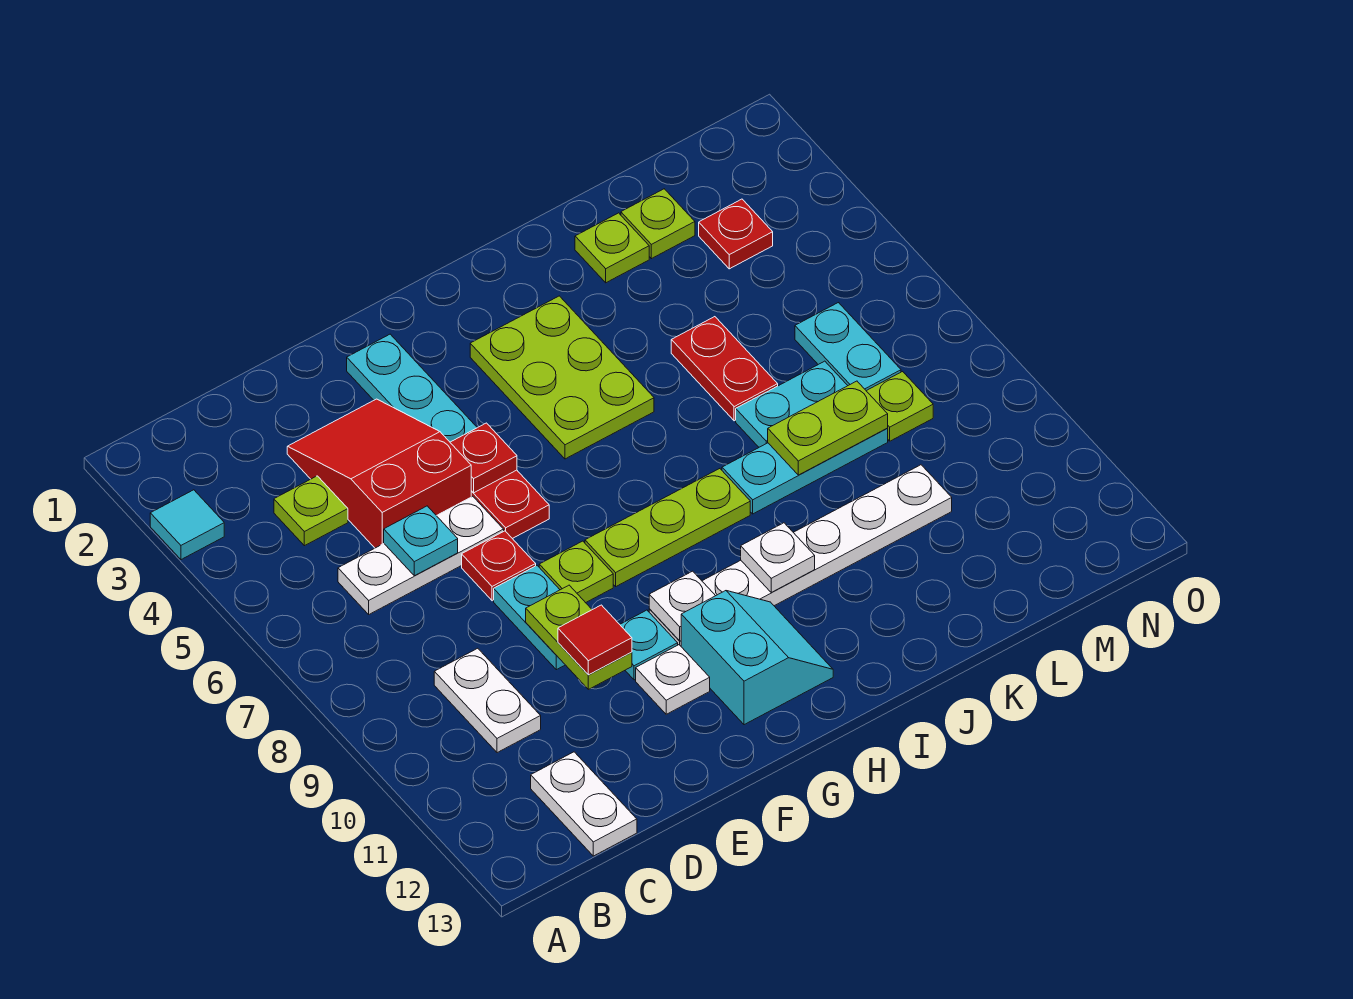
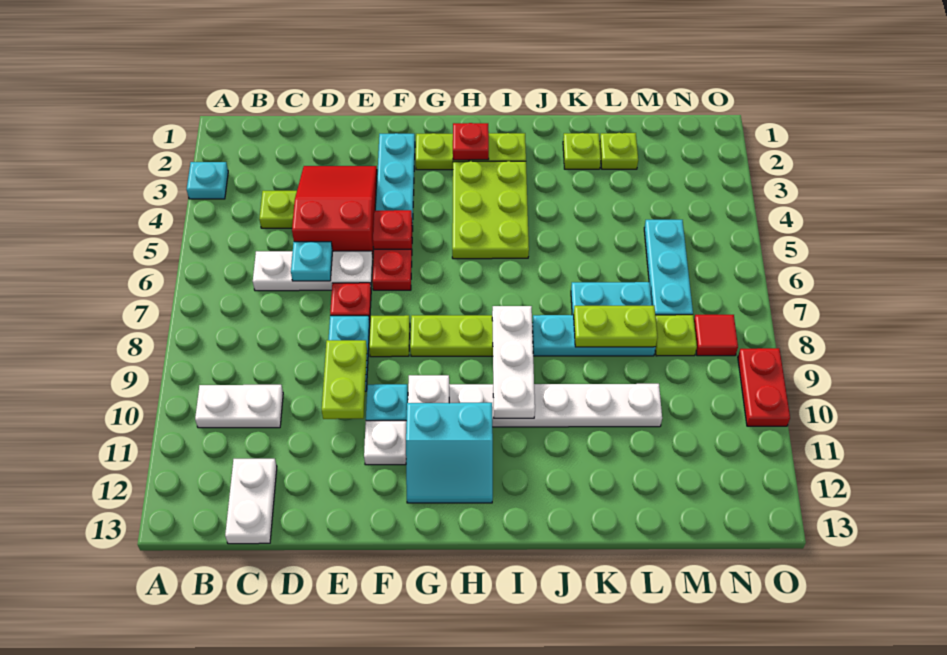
cyan 1x1 tile [150,490,224,560] -> cyan 1x1 plate [187,162,228,199]
white 1x2 plate [434,648,541,753] -> white 1x2 plate turned to [195,385,283,428]
red 1x1 tile [558,605,632,675] -> red 1x1 tile moved to [694,315,738,356]
none -> lime 1x3 plate [416,133,526,170]
cyan 2x2 slope [681,591,833,725] -> cyan 2x2 slope turned to [406,403,493,503]
white 1x1 plate [741,523,815,592] -> white 1x3 plate [492,306,535,418]
red 1x2 plate [671,317,778,421] -> red 1x2 plate moved to [738,348,790,426]
red 1x1 plate [699,199,773,269] -> red 1x1 plate moved to [453,123,489,160]
cyan 1x2 plate [795,303,901,391] -> cyan 1x3 plate [644,220,693,315]

